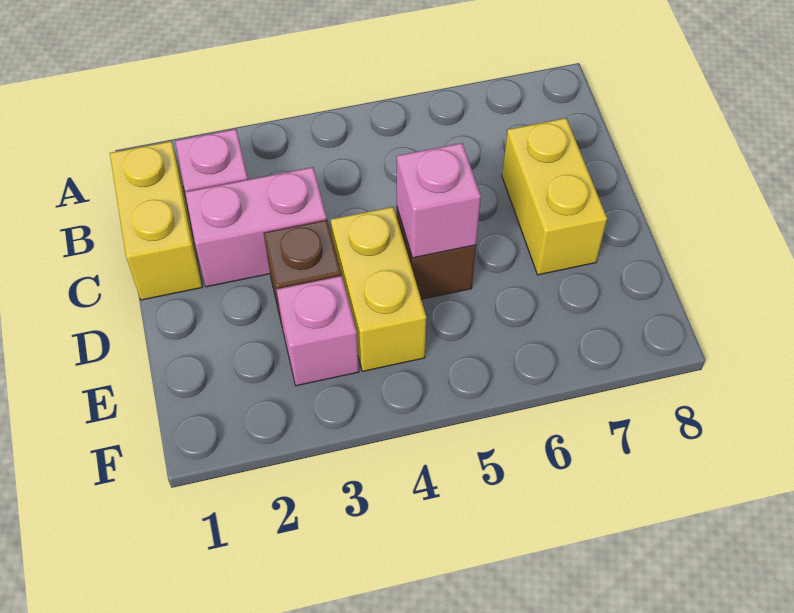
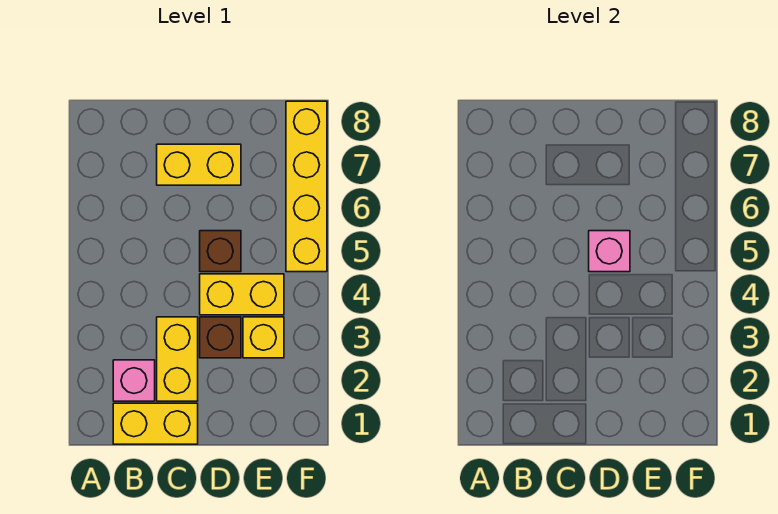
pink 1x2 brick [185,167,327,287] -> yellow 1x2 brick [157,317,198,401]
pink 1x1 brick [276,276,359,386] -> yellow 1x1 brick [243,317,284,358]
none -> yellow 1x4 brick [286,101,327,272]

